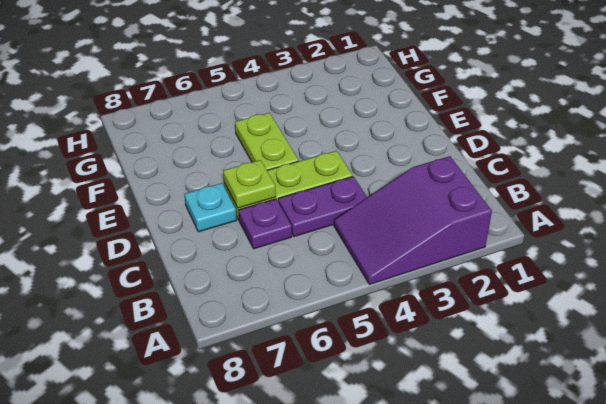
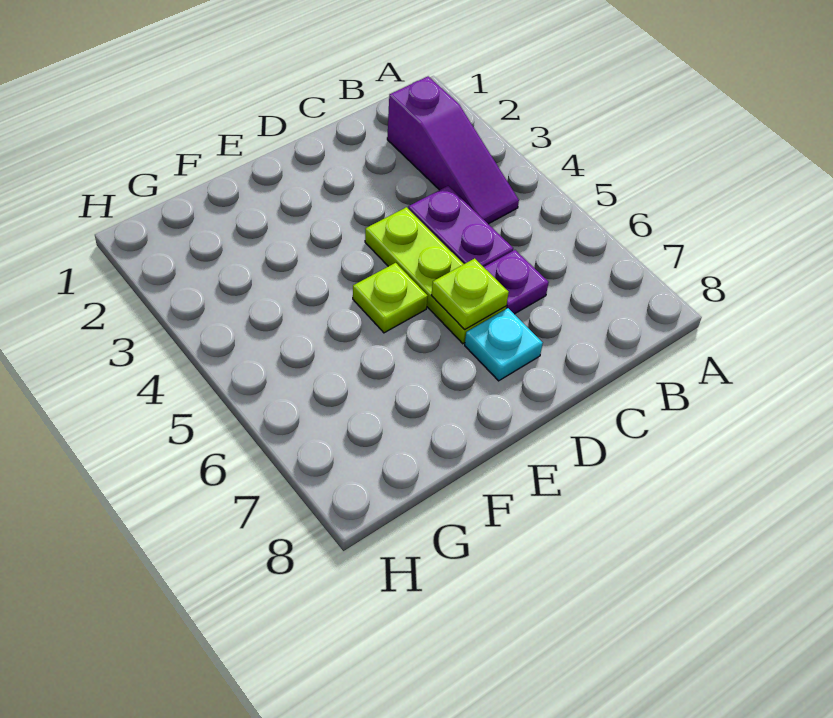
purple 2x3 slope [334,156,492,284] -> purple 1x3 slope [387,76,519,224]
lime 1x2 plate [235,113,299,170] -> lime 1x1 plate [353,263,428,333]

